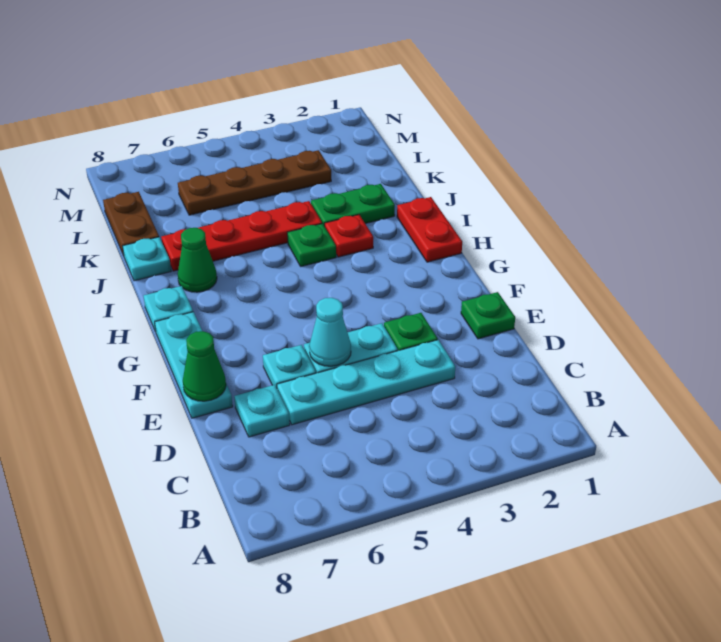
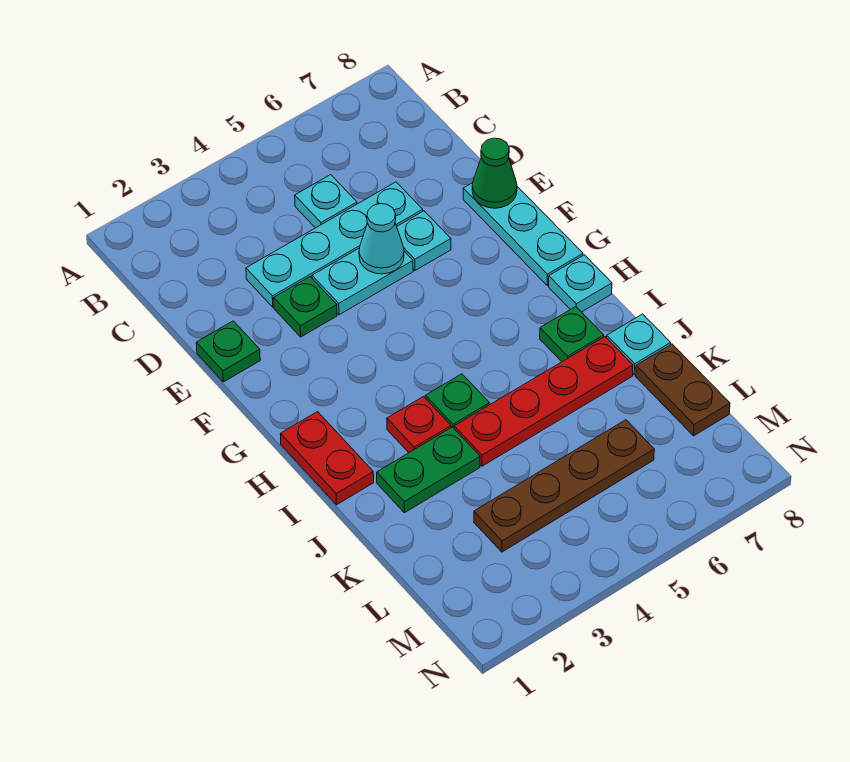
cyan 1x1 plate [234,385,290,437] -> cyan 1x1 plate moved to [295,175,357,228]
green 1x1 cone [178,228,217,292] -> green 1x1 plate [540,307,604,362]

